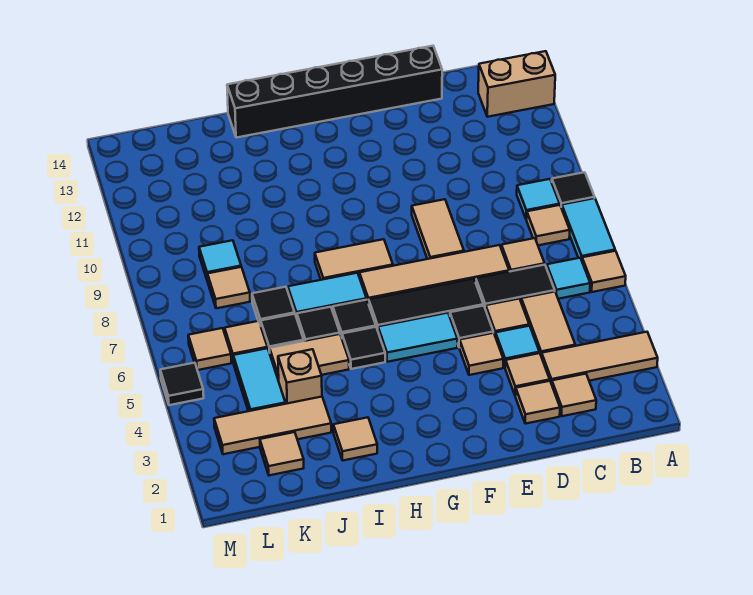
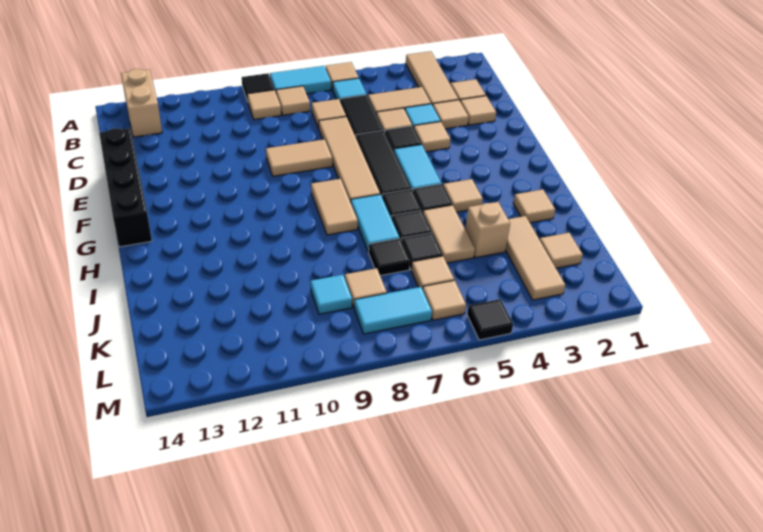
cyan 1x1 tile [517,179,560,220] -> tan 1x1 tile [247,90,281,120]
black 1x6 brick [227,46,442,138] -> black 1x4 brick [99,128,152,247]
none -> tan 1x1 tile [443,179,483,212]
cyan 1x2 tile [233,348,285,411] -> cyan 1x2 tile moved to [354,287,432,334]

